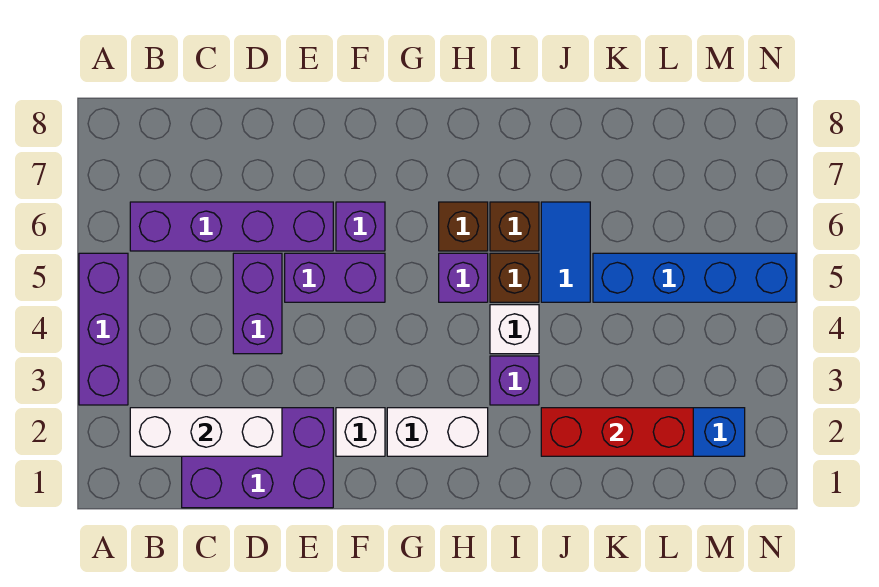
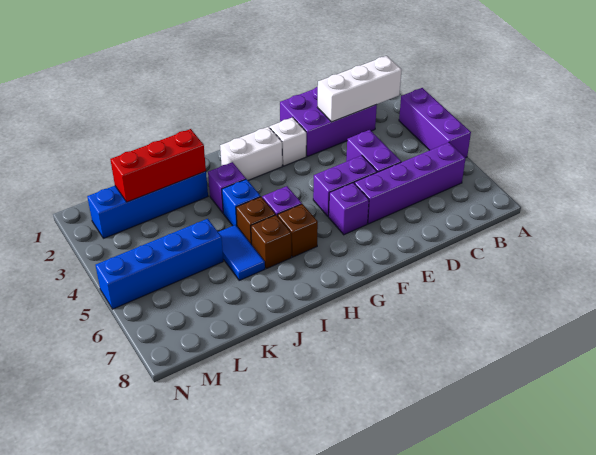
white 1x1 brick [490,305,539,354] -> blue 1x1 brick [222,179,261,226]

